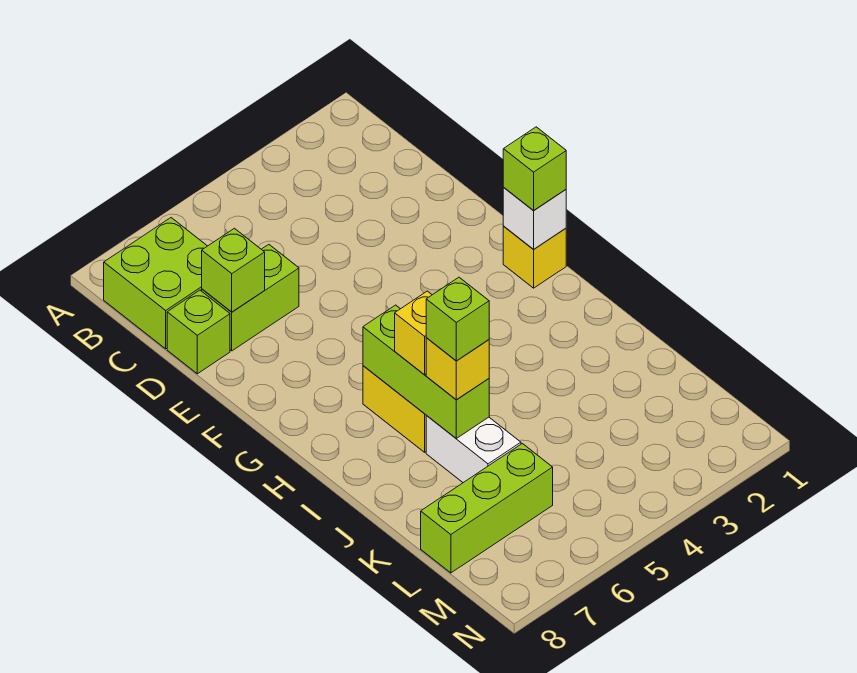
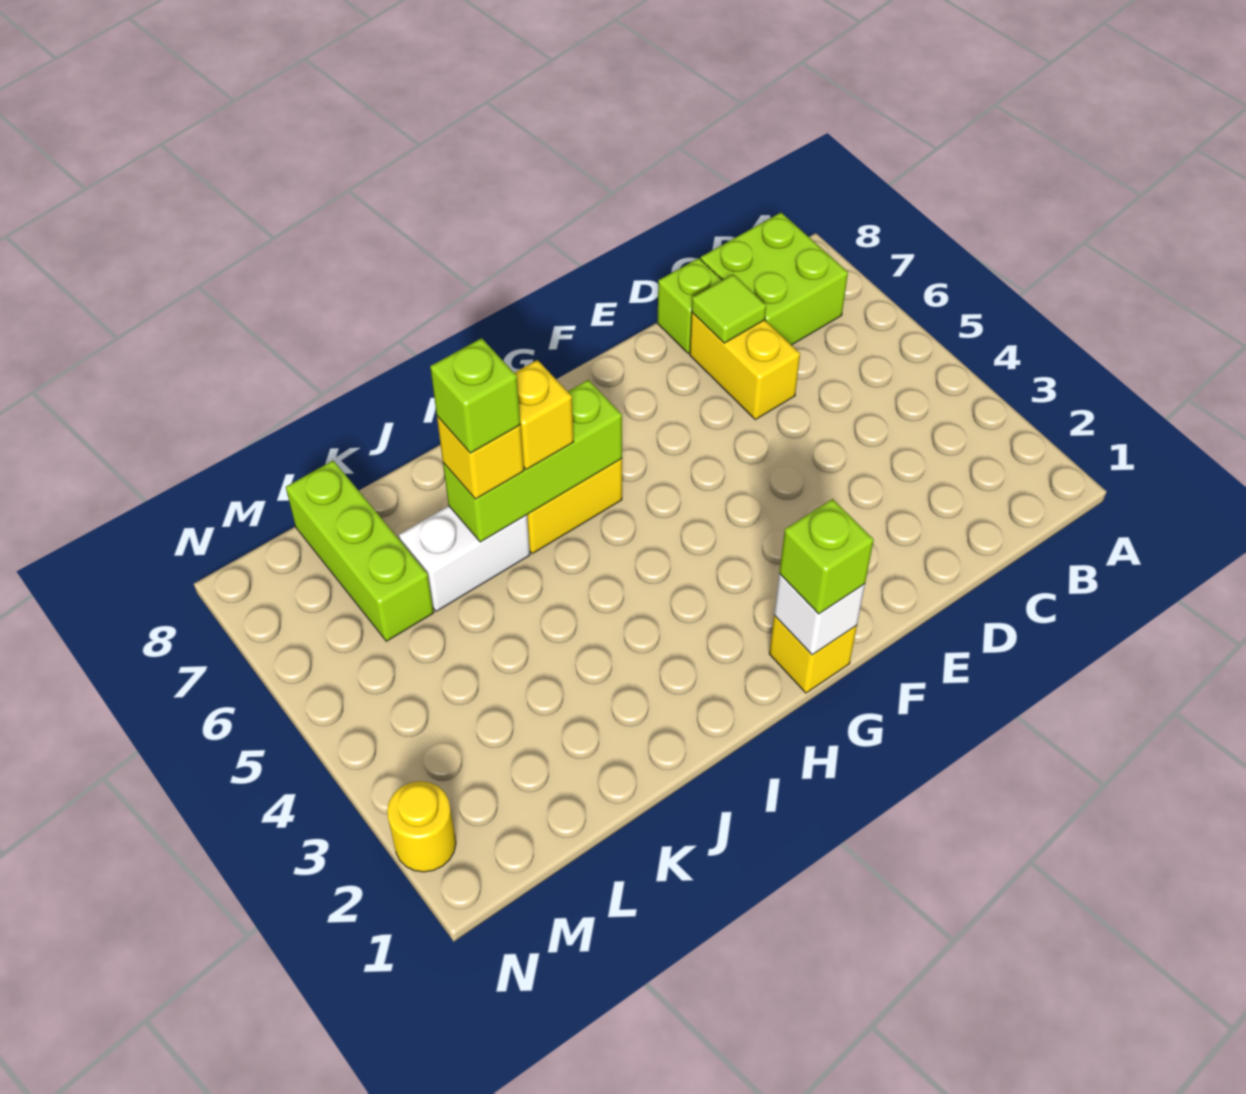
lime 1x2 brick [202,245,299,351] -> yellow 1x2 brick [690,313,800,420]
lime 1x1 brick [202,228,265,312] -> lime 1x1 tile [692,274,766,343]
none -> yellow 1x1 round brick [387,781,456,872]

